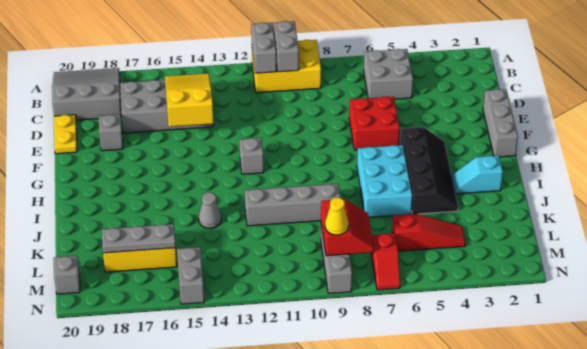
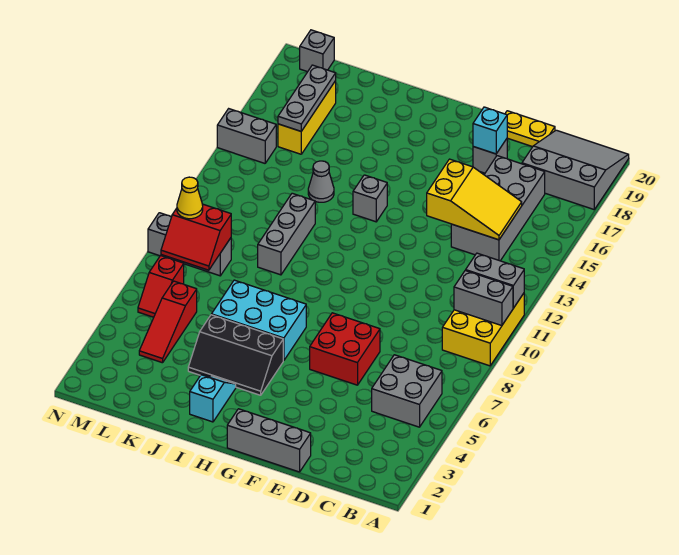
grey 3x3 slope [52,68,121,120] -> grey 3x3 slope turned to [522,130,629,209]
none -> cyan 1x1 brick [473,107,507,154]
black 2x4 slope [400,127,458,214] -> black 2x3 slope [188,315,283,395]
grey 1x1 brick [240,138,264,174] -> grey 1x1 brick moved to [353,175,387,222]
grey 1x4 brick [245,184,341,226] -> grey 1x3 brick [258,193,315,275]
red 1x2 slope [371,233,400,290] -> red 1x2 slope turned to [138,256,184,317]

